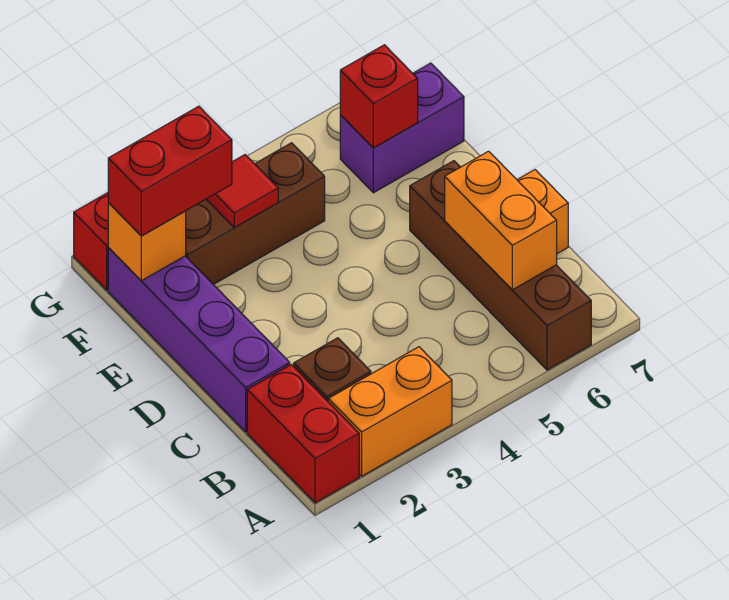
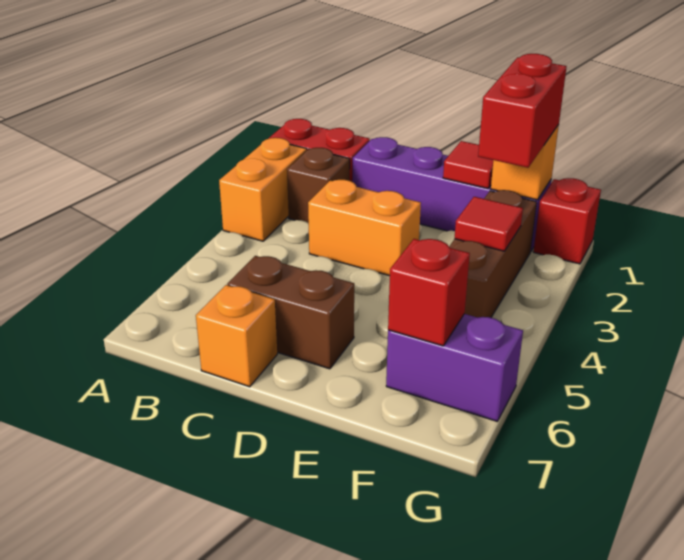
brown 1x4 brick [410,161,591,370] -> brown 1x2 brick [227,256,354,369]
orange 1x2 brick [445,151,557,290] -> orange 1x2 brick moved to [308,180,421,276]
none -> red 1x1 tile [443,141,493,188]
purple 1x2 brick [340,63,464,193] -> purple 1x2 brick turned to [386,314,523,421]

